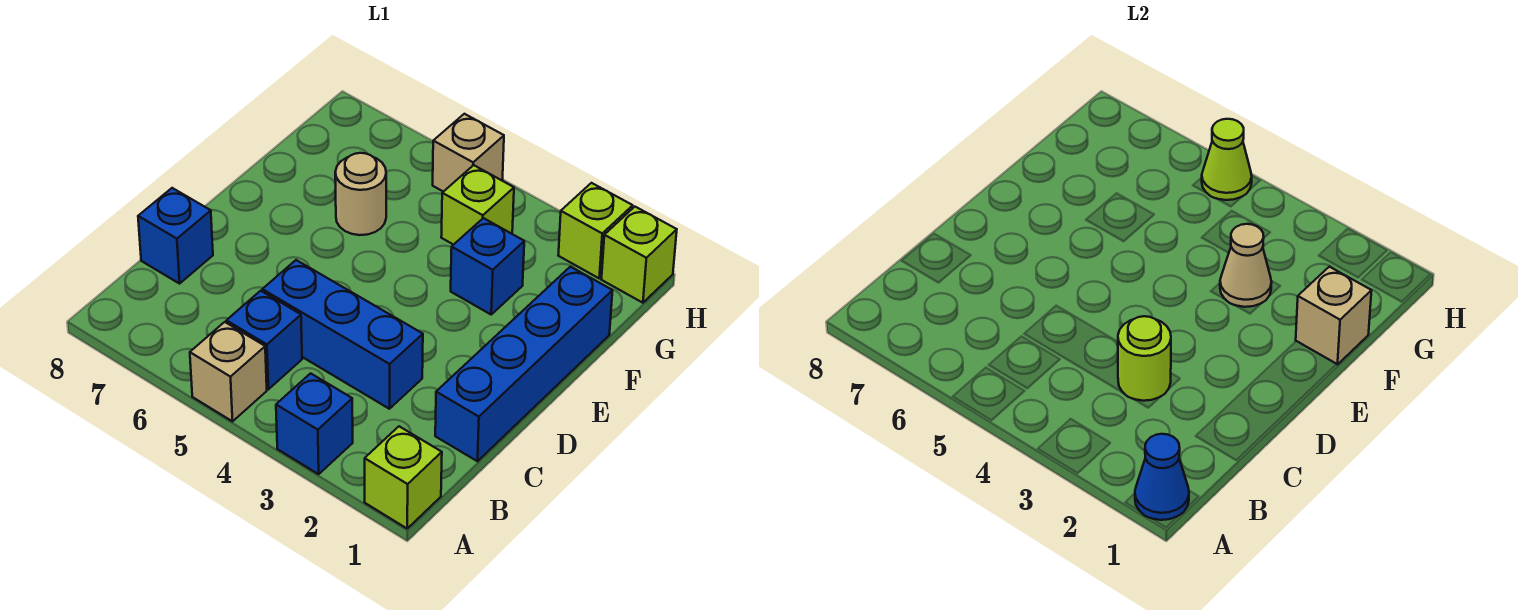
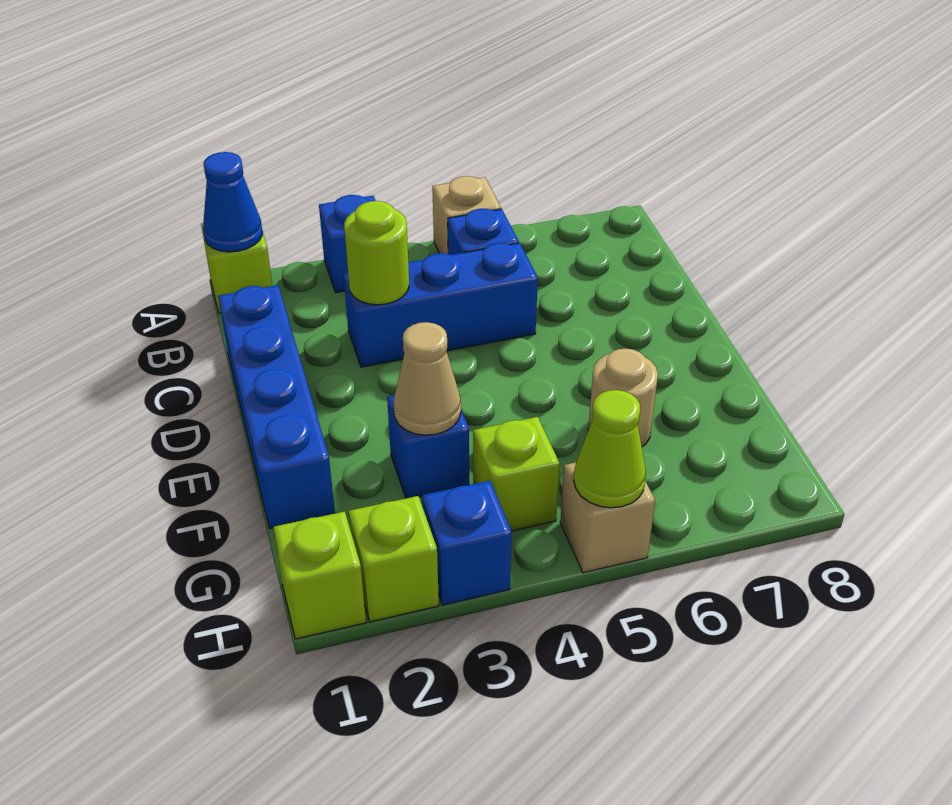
blue 1x1 brick [138,188,213,284] -> blue 1x1 brick moved to [422,481,512,605]
tan 1x1 brick [1296,267,1372,364] -> none

